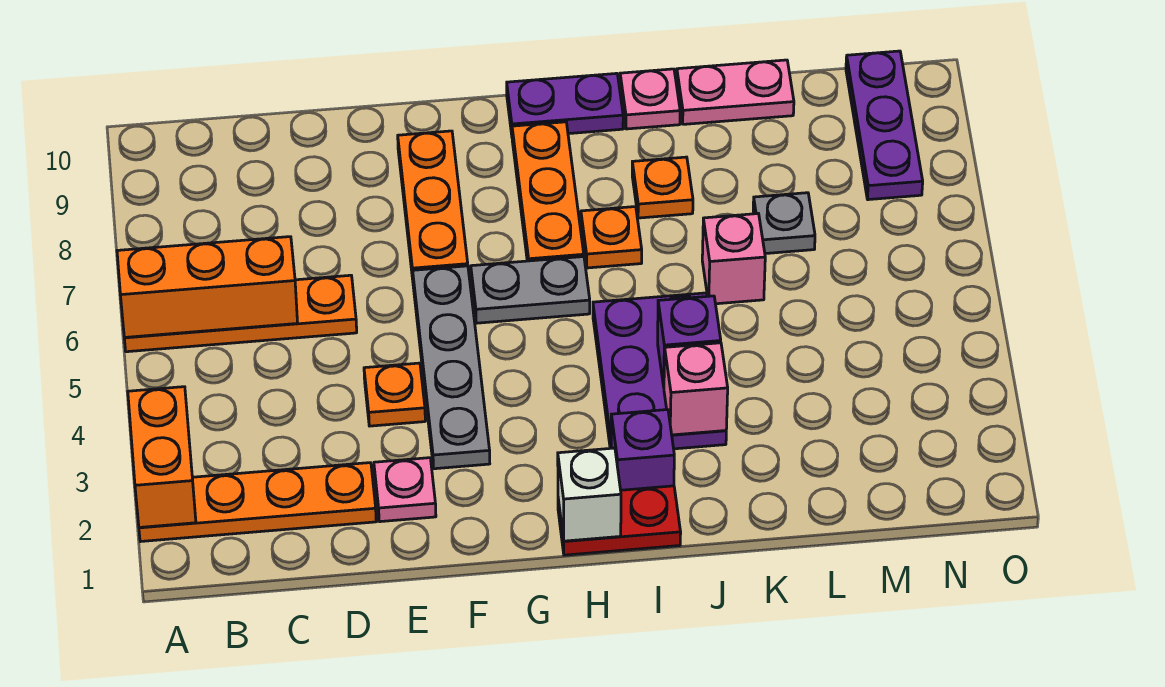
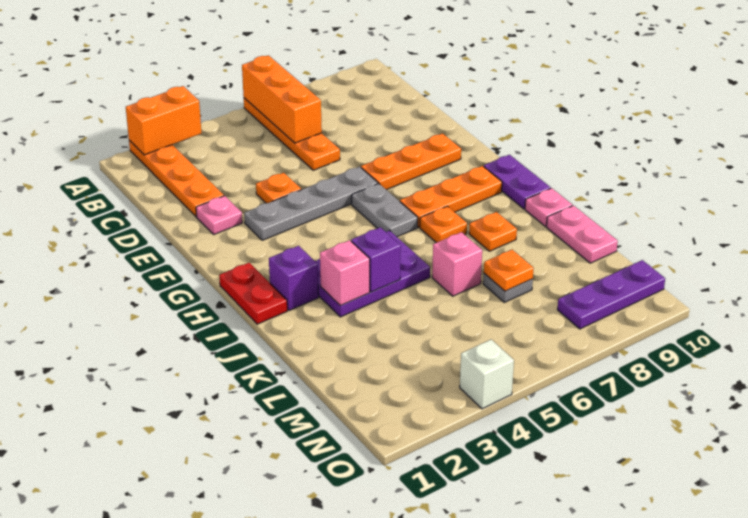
white 1x1 brick [558,448,621,541] -> white 1x1 brick moved to [460,340,514,409]
none -> orange 1x1 plate [484,250,534,291]

